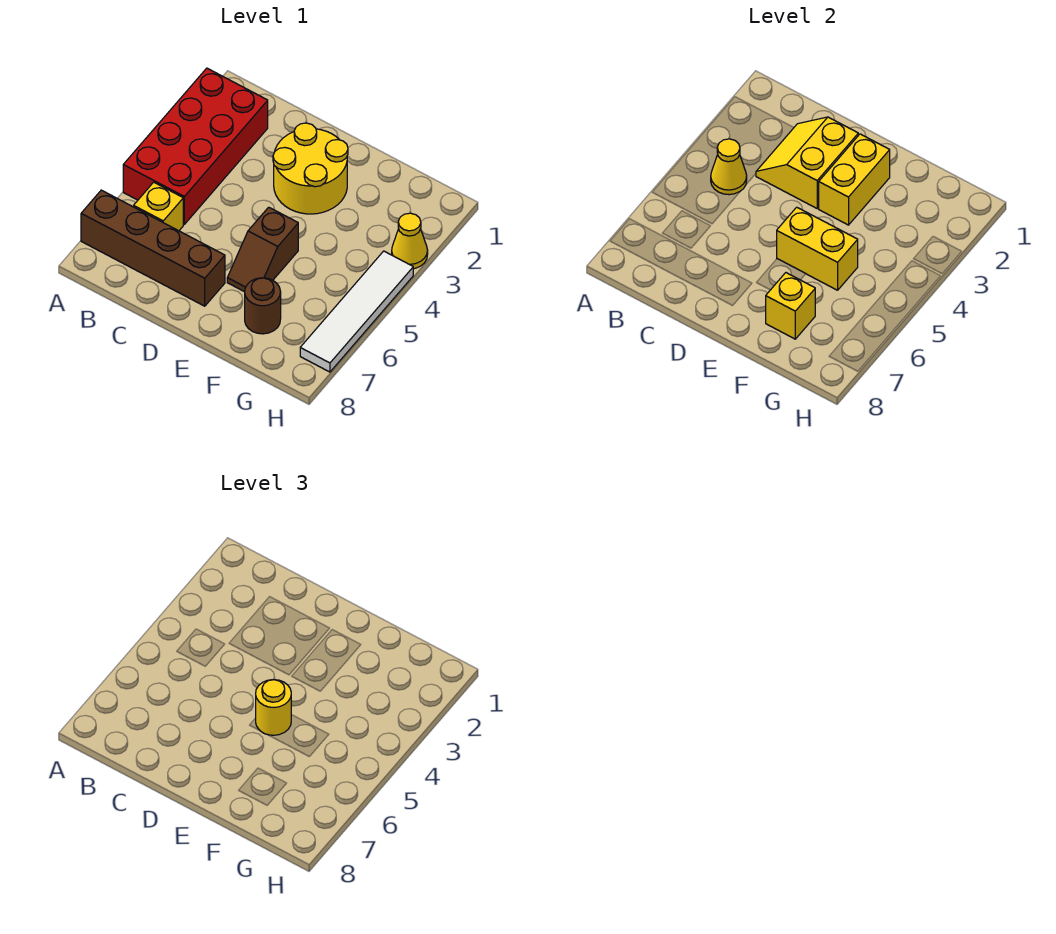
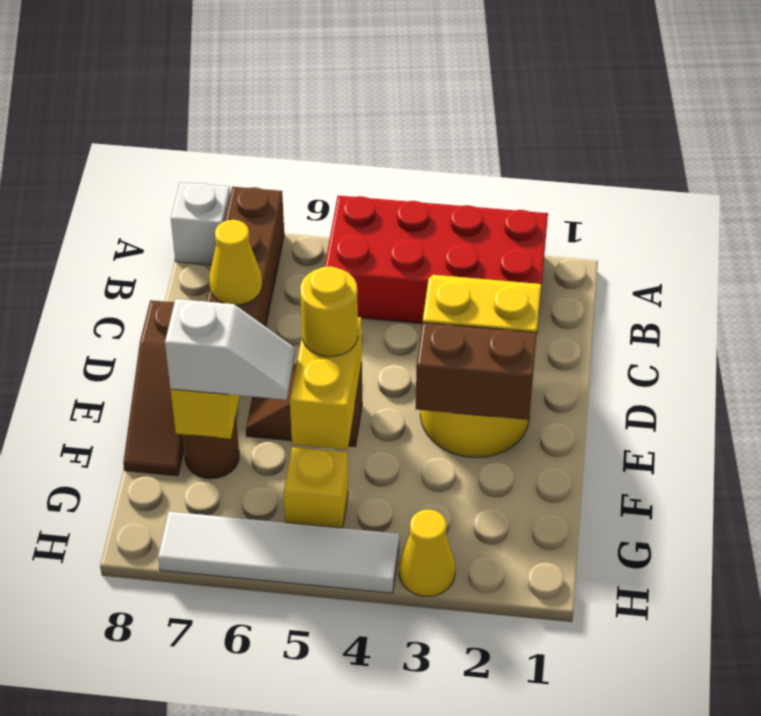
none -> white 1x1 brick [171,182,230,265]
yellow 1x1 cone [711,139,747,195] -> yellow 1x1 cone moved to [209,220,262,305]
yellow 1x1 brick [134,182,183,231] -> yellow 1x1 brick moved to [283,447,348,528]
none -> brown 1x3 slope [123,300,184,476]
yellow 1x2 brick [819,134,890,225] -> brown 1x2 brick [416,323,537,420]
none -> white 1x2 slope [165,299,295,400]

